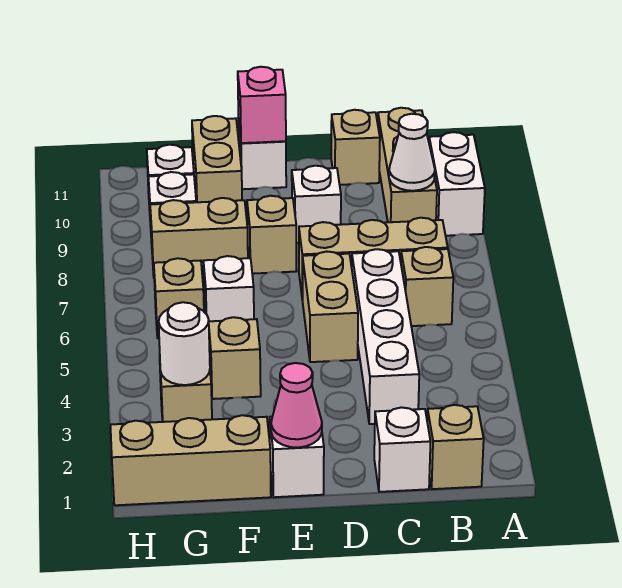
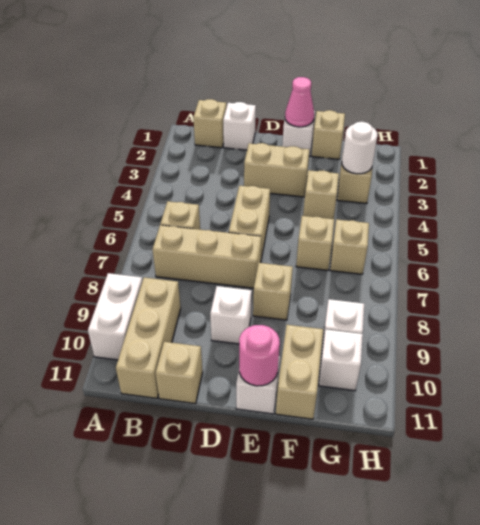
white 1x1 cone [389,114,435,191] -> none
white 1x4 brick [352,249,419,424] -> none
pink 1x1 brick [238,67,286,143] -> pink 1x1 round brick [239,325,280,386]
tan 1x3 brick [110,415,271,505] -> tan 1x1 brick [312,110,345,159]
white 1x1 brick [203,256,254,321] -> tan 1x1 brick [296,216,334,270]
tan 1x2 brick [150,198,248,276] -> tan 1x2 brick moved to [244,143,309,197]

